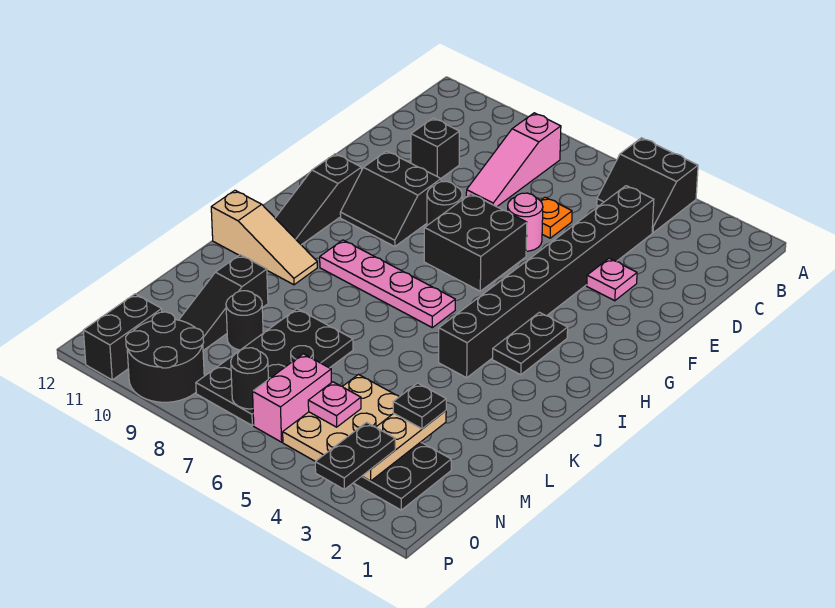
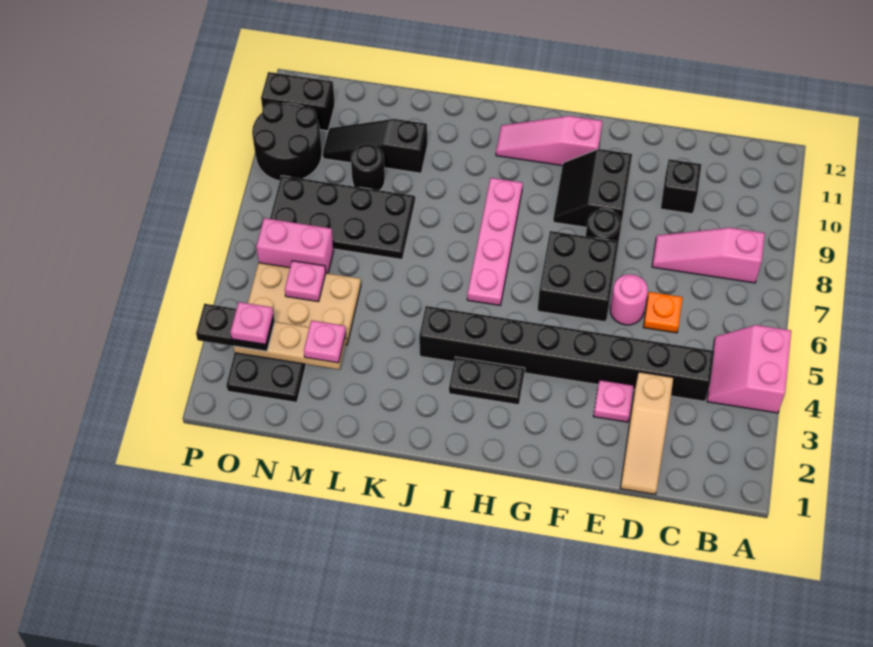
black 2x2 slope [597,138,698,233] -> pink 2x2 slope [707,325,791,413]
black 1x3 slope [275,154,362,245] -> pink 1x3 slope [496,116,602,166]
tan 1x3 slope [211,190,317,285] -> tan 1x3 slope moved to [620,372,673,494]
black 1x1 plate [393,383,446,429] -> pink 1x1 plate [304,320,346,363]
none -> pink 1x1 plate [230,302,274,344]
black 1x1 round brick [231,348,268,409] -> none

